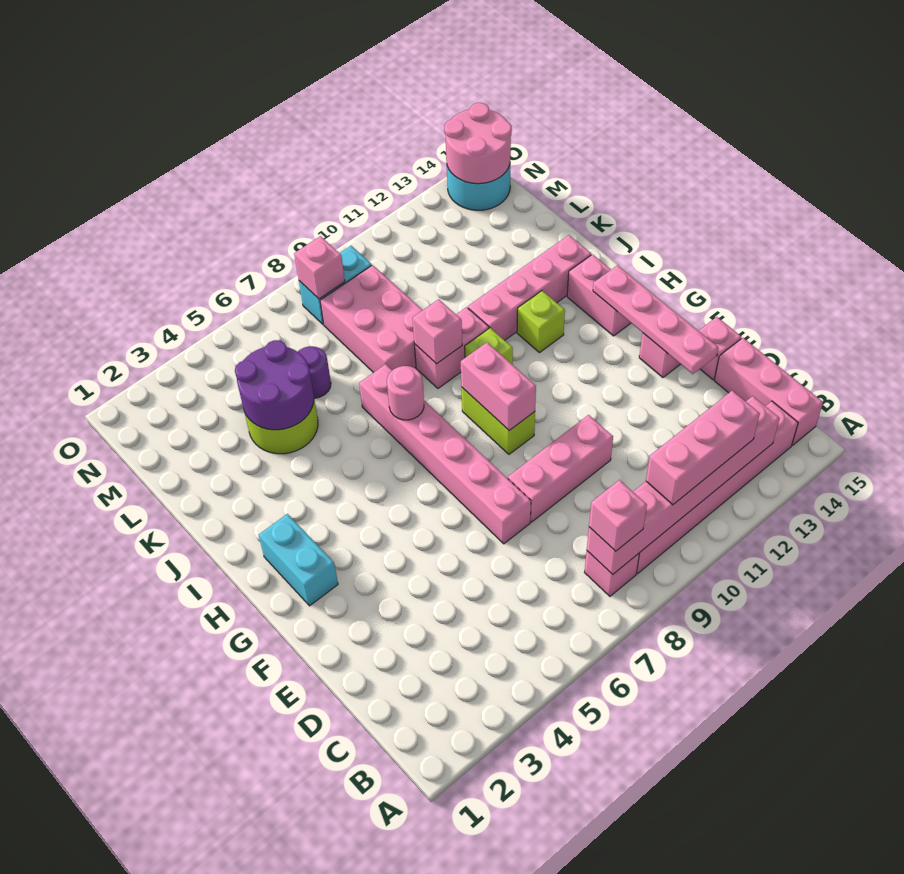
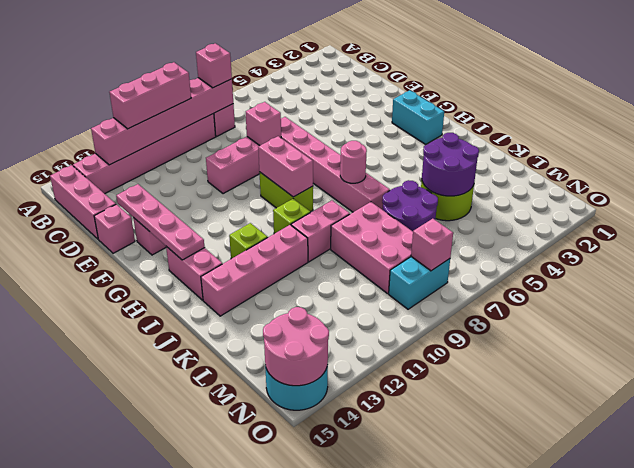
pink 1x1 brick [413,299,462,364] -> pink 1x1 brick moved to [246,102,281,146]
purple 1x1 round brick [298,346,331,398] -> purple 2x2 round brick [382,180,438,231]

